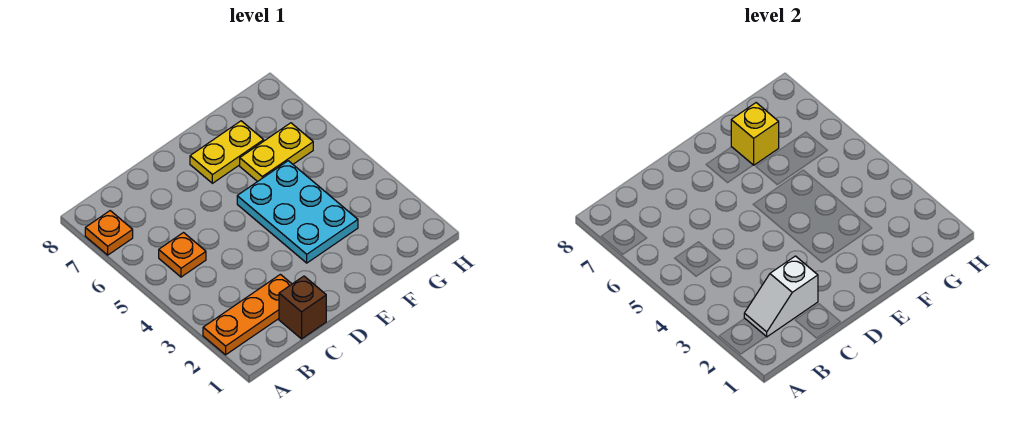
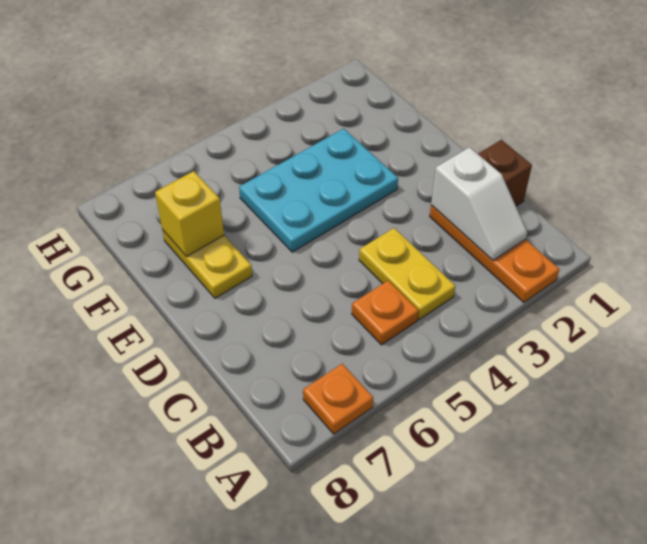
yellow 1x2 plate [240,123,313,182] -> yellow 1x2 plate moved to [359,228,455,320]

